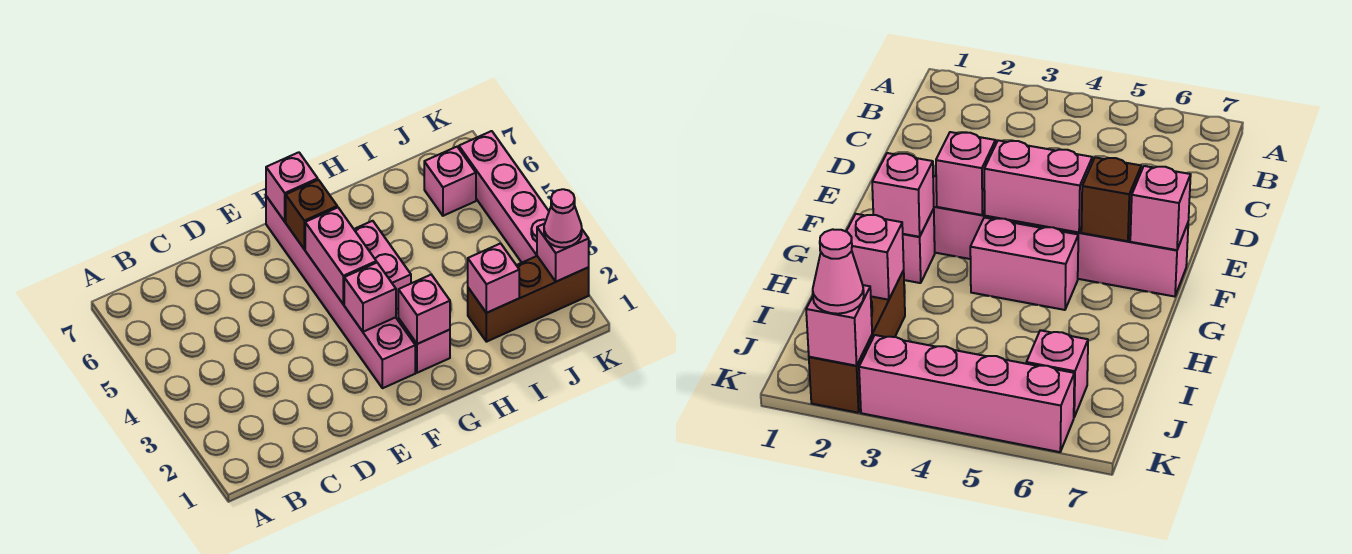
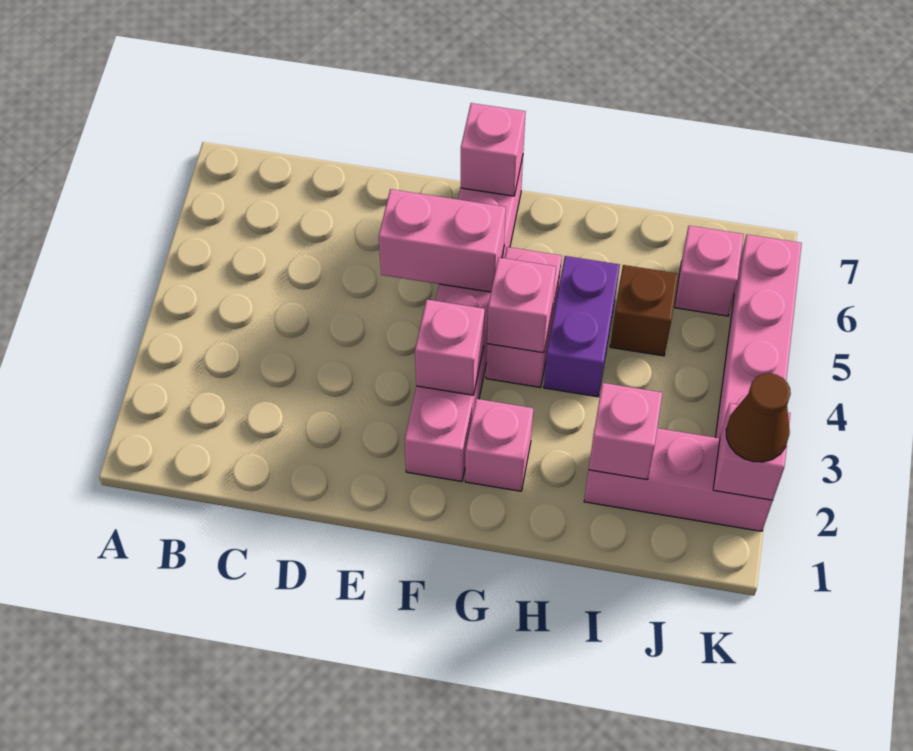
pink 1x2 brick [305,207,376,304] -> pink 1x2 brick turned to [379,189,506,292]
brown 1x1 brick [286,180,337,249] -> brown 1x1 brick moved to [610,265,678,356]
pink 1x1 brick [398,275,450,344] -> pink 1x1 brick moved to [487,258,556,353]
none -> purple 1x2 brick [544,256,620,397]
brown 1x3 brick [468,256,589,342] -> pink 1x3 brick [584,428,773,531]
pink 1x1 cone [544,189,582,247] -> brown 1x1 cone [726,373,791,462]

